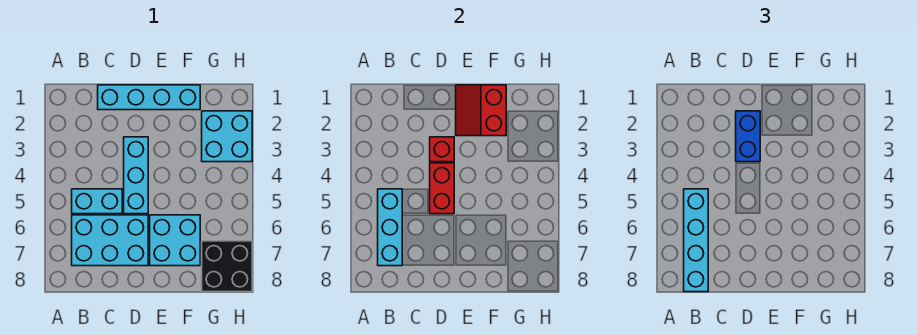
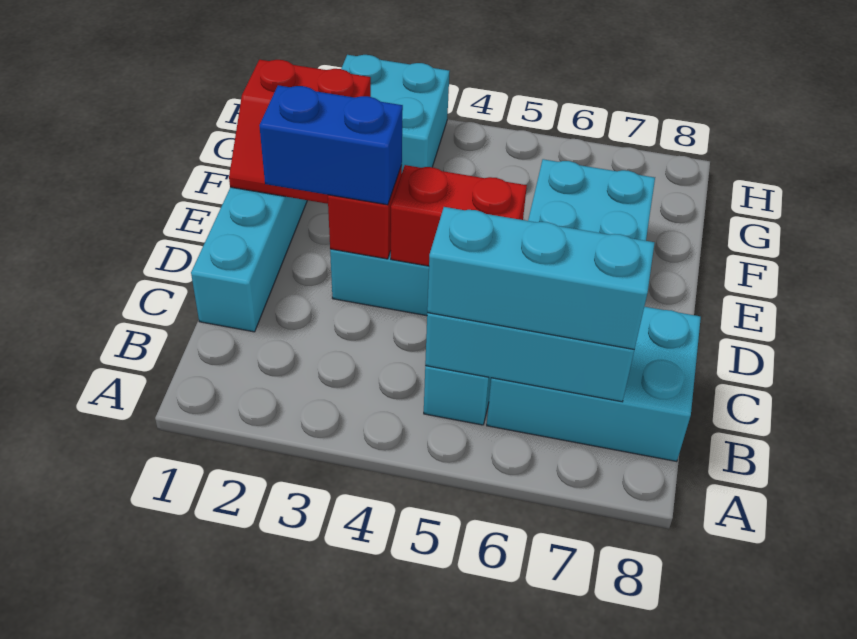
cyan 1x4 brick [684,189,708,292] -> cyan 1x3 brick [427,207,655,350]
cyan 2x3 brick [72,215,148,266] -> cyan 2x3 brick turned to [487,307,701,462]
black 2x2 brick [202,241,252,292] -> none

